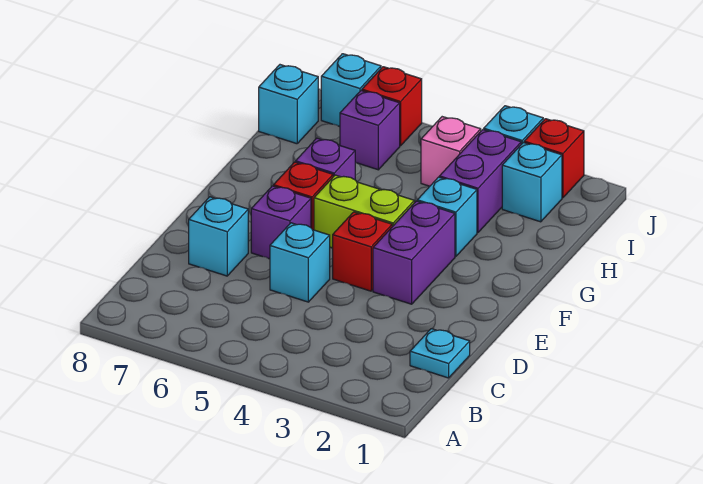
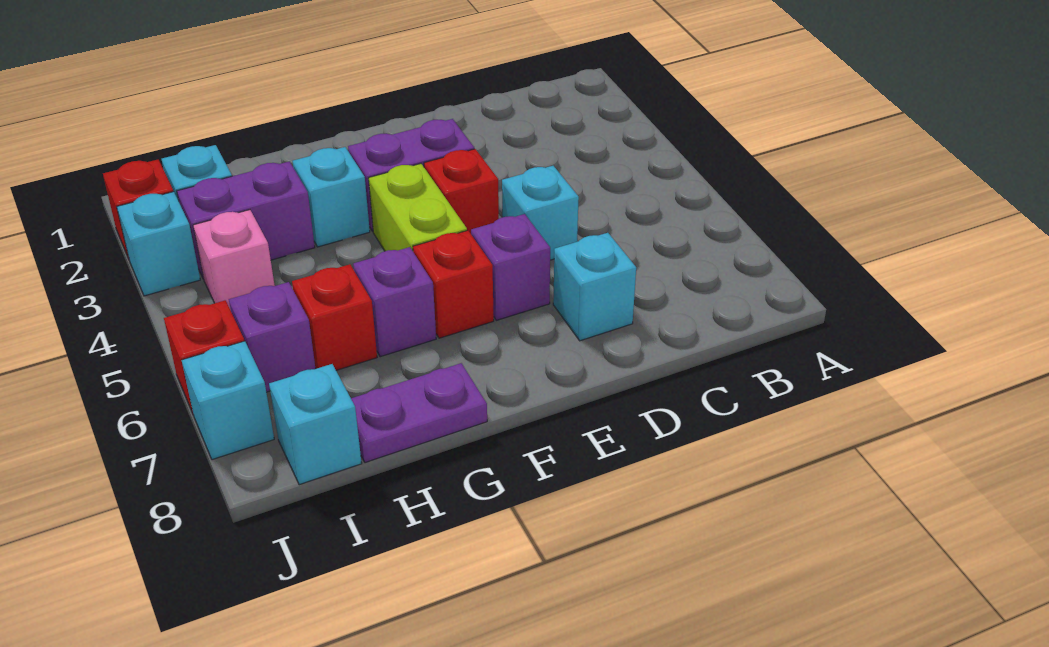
cyan 1x1 plate [410,329,470,378] -> none
none -> purple 1x2 plate [351,363,487,463]
none -> red 1x1 brick [292,264,377,370]

